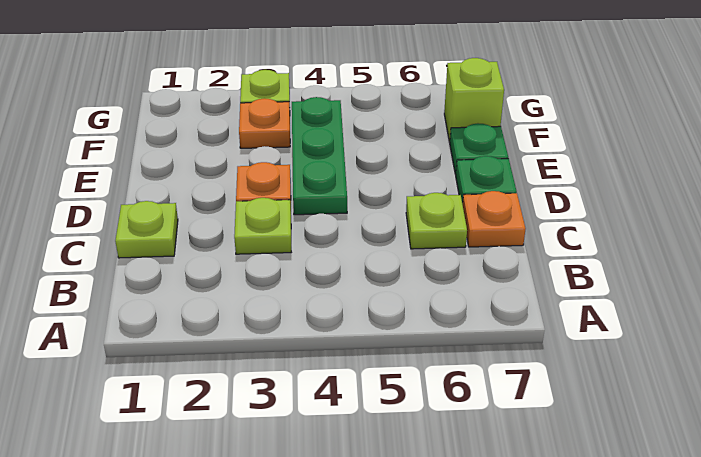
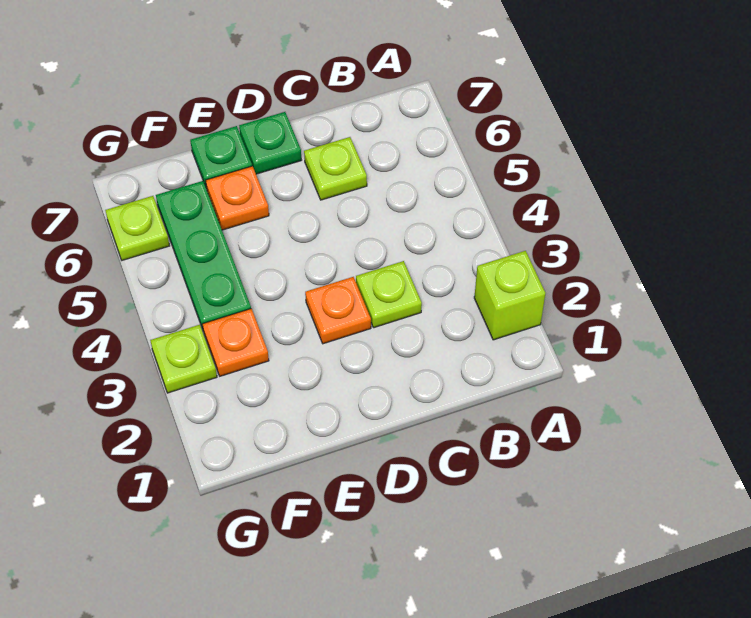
lime 1x1 plate [115,201,178,258] -> lime 1x1 plate moved to [105,196,169,260]
orange 1x1 plate [463,191,526,247] -> orange 1x1 plate moved to [206,166,269,230]
green 1x3 plate [292,97,347,215] -> green 1x3 plate turned to [156,181,251,331]
lime 1x1 brick [444,58,504,142] -> lime 1x1 brick moved to [474,251,545,340]

